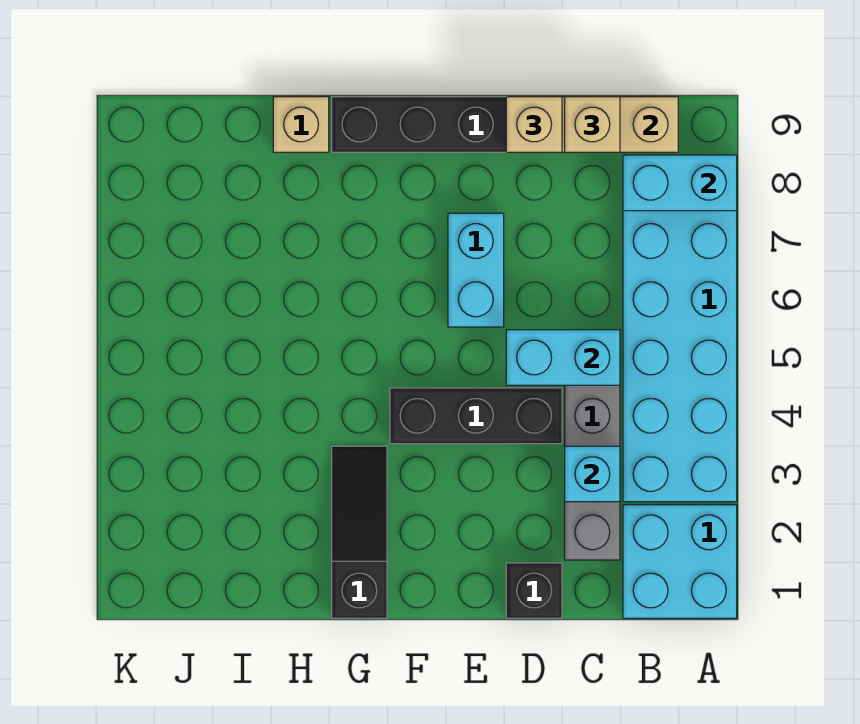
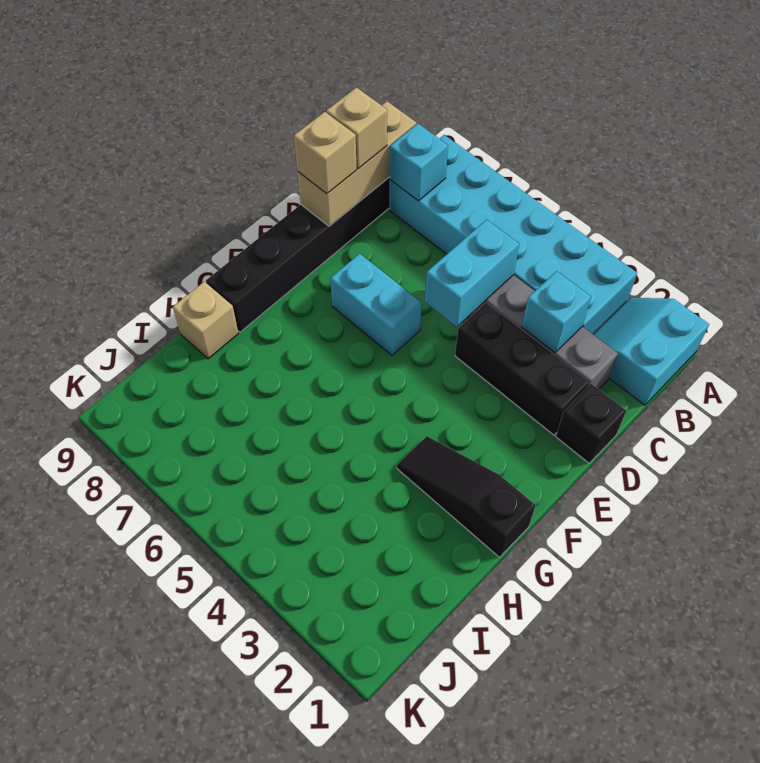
cyan 2x2 brick [623,505,737,618] -> cyan 2x2 slope [593,298,709,405]
cyan 1x2 brick [623,155,737,211] -> cyan 1x1 brick [390,124,448,201]
black 1x3 brick [390,388,562,444] -> black 1x3 brick turned to [455,303,589,435]

